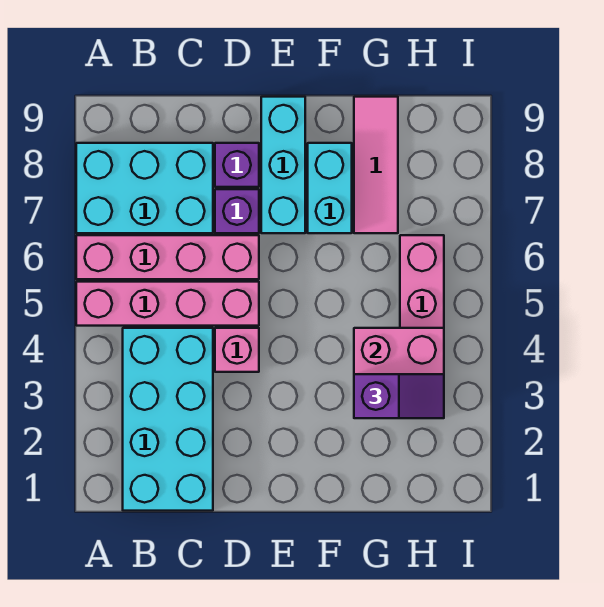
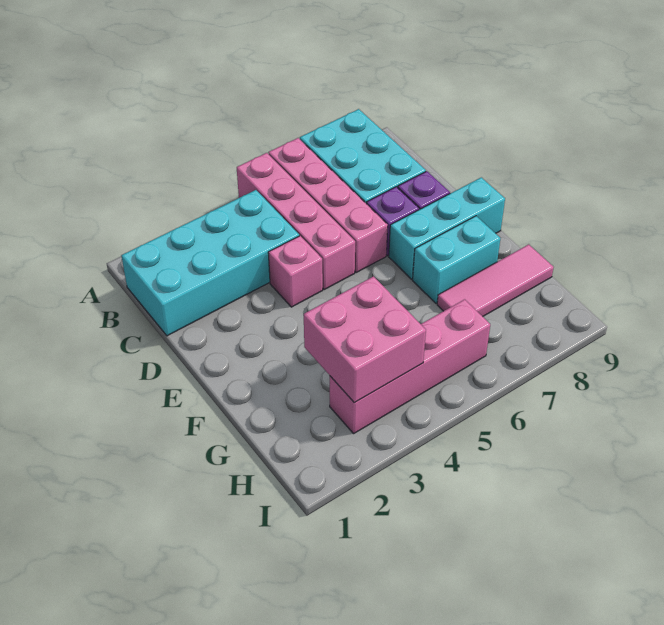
purple 1x2 slope [354,374,444,418] -> none

